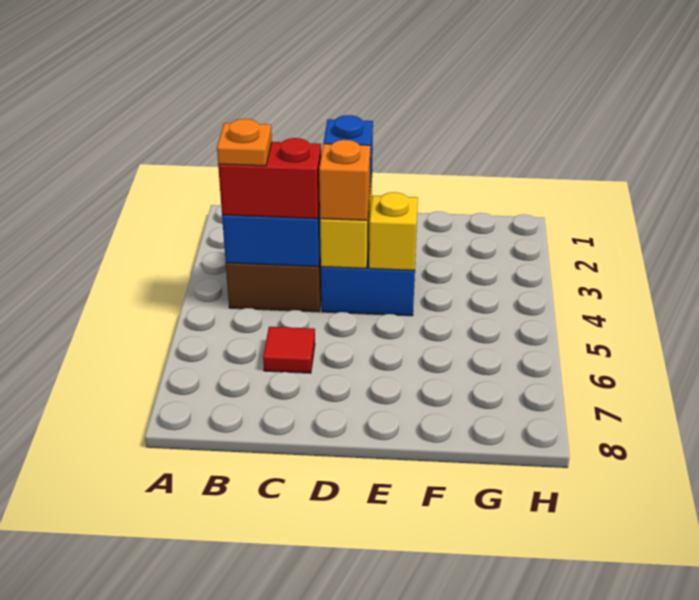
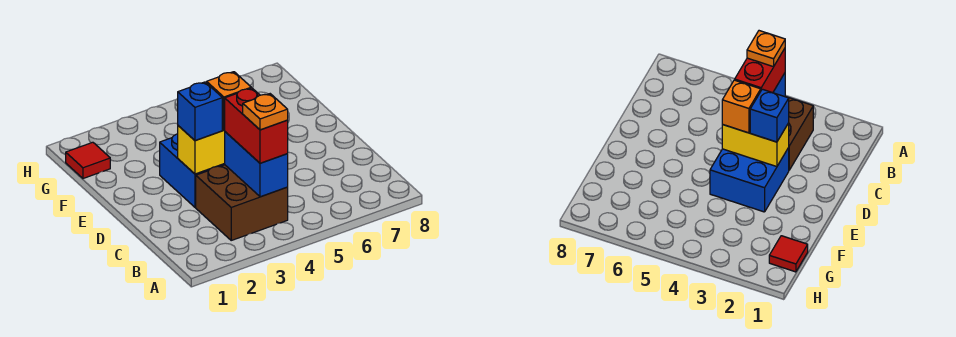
red 1x1 tile [263,327,315,373] -> red 1x1 tile moved to [66,142,110,178]
yellow 1x1 brick [369,192,418,270] -> none

